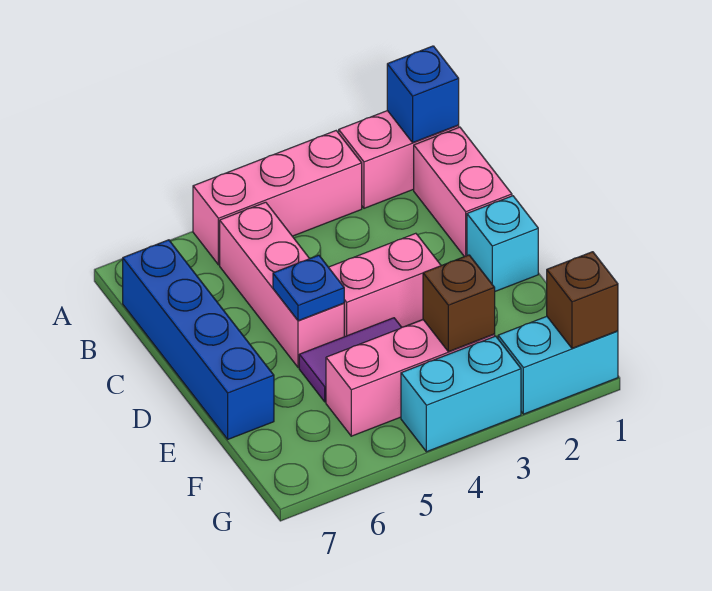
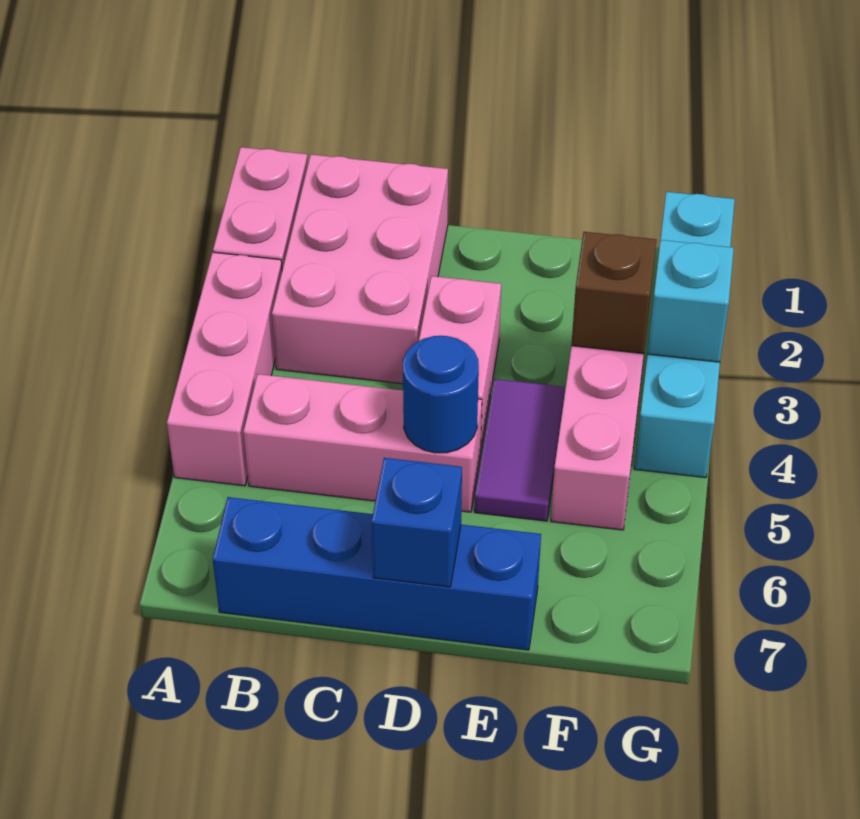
blue 1x1 brick [387,46,459,142] -> blue 1x1 brick moved to [372,458,462,587]
pink 1x2 brick [414,127,512,257] -> pink 2x3 brick [272,155,448,384]
cyan 1x1 brick [467,196,538,291] -> cyan 1x1 brick moved to [647,240,734,362]
blue 1x1 plate [273,255,344,321] -> blue 1x1 round brick [403,336,479,453]
brown 1x1 brick [547,252,618,348] -> none

